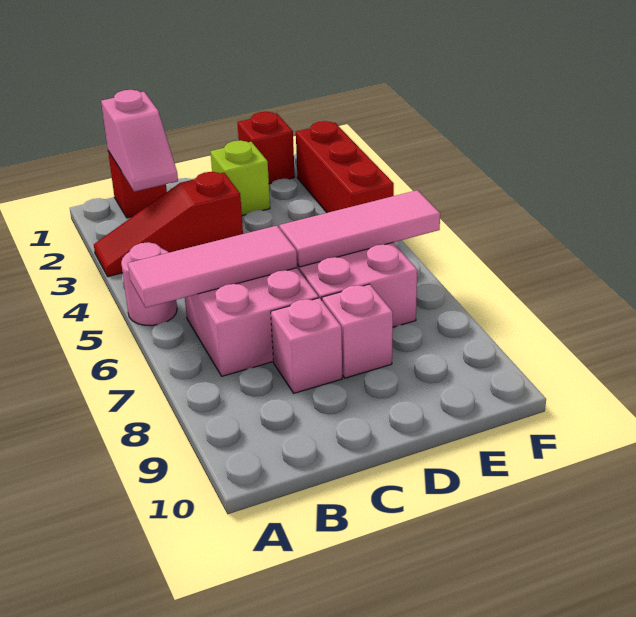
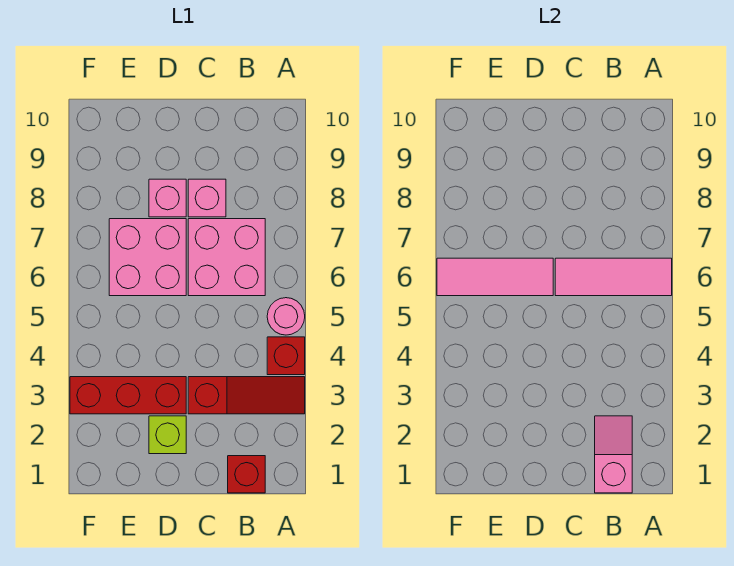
red 1x1 brick [237,112,295,184] -> red 1x1 brick moved to [267,337,305,375]
red 1x3 brick [296,121,394,213] -> red 1x3 brick turned to [70,377,186,414]

